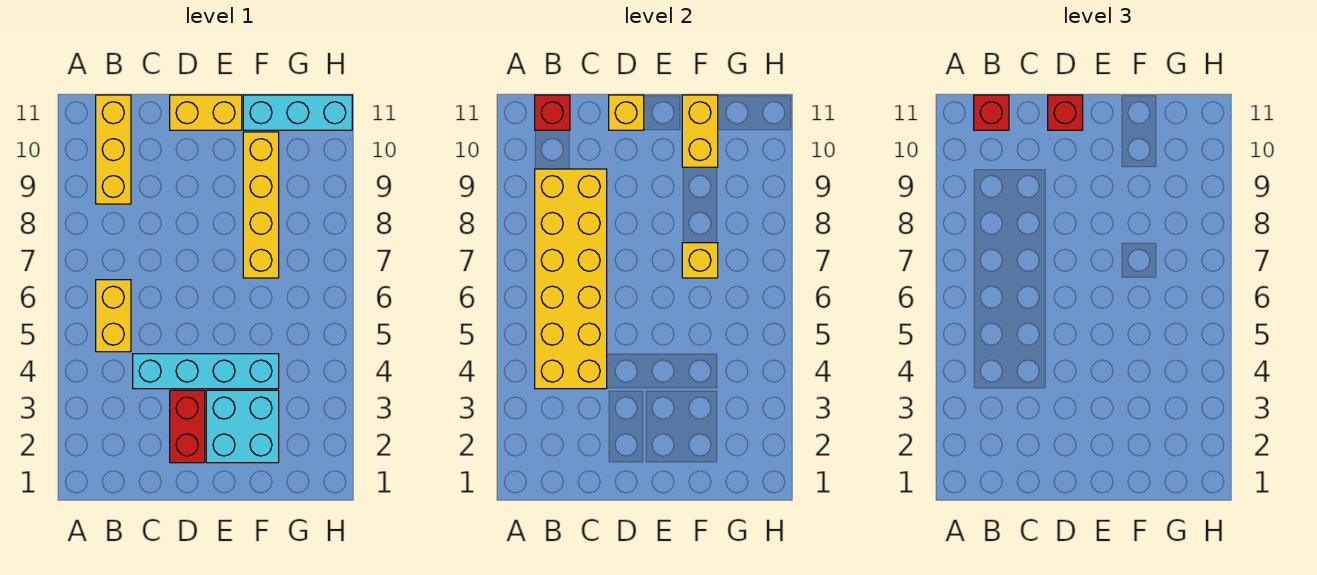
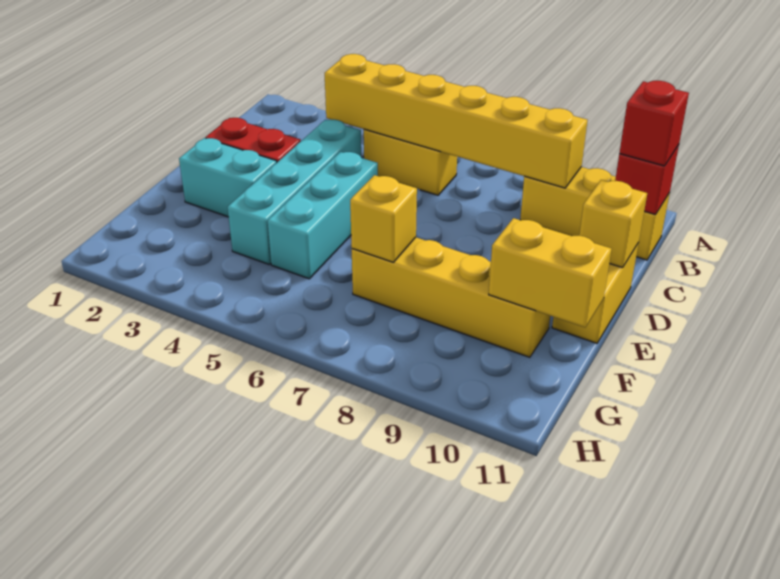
yellow 2x6 brick [535,169,607,389] -> yellow 1x6 brick [325,54,588,188]
red 1x1 brick [1048,95,1083,130] -> none
cyan 2x2 brick [206,390,279,463] -> cyan 1x2 brick [179,138,277,217]
cyan 1x3 brick [243,95,352,130] -> cyan 1x3 brick moved to [268,152,378,279]

